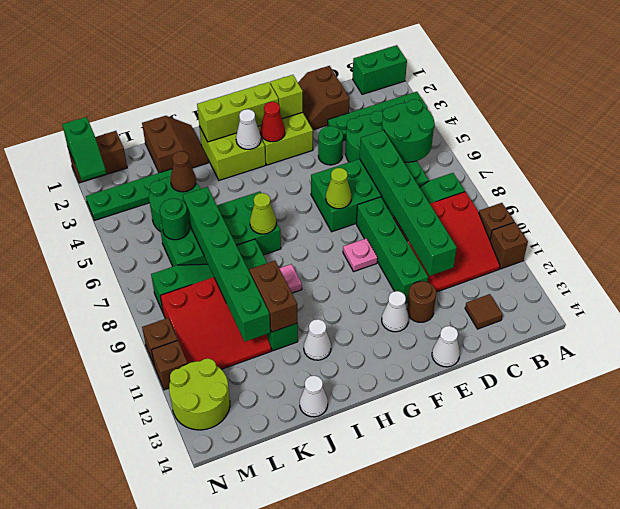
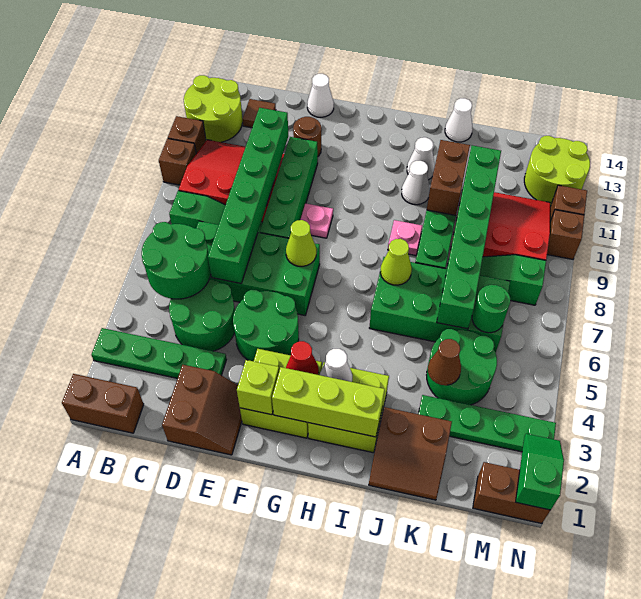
green 1x2 brick [353,45,407,94] -> brown 1x2 brick [62,374,144,433]
none -> lime 2x2 round brick [184,75,243,142]
green 1x1 round brick [318,126,343,165] -> green 2x2 round brick [233,290,299,361]
white 1x1 cone [382,291,409,332] -> white 1x1 cone moved to [402,161,430,205]
brown 2x2 slope [142,116,209,173] -> brown 2x2 slope turned to [369,407,452,500]

